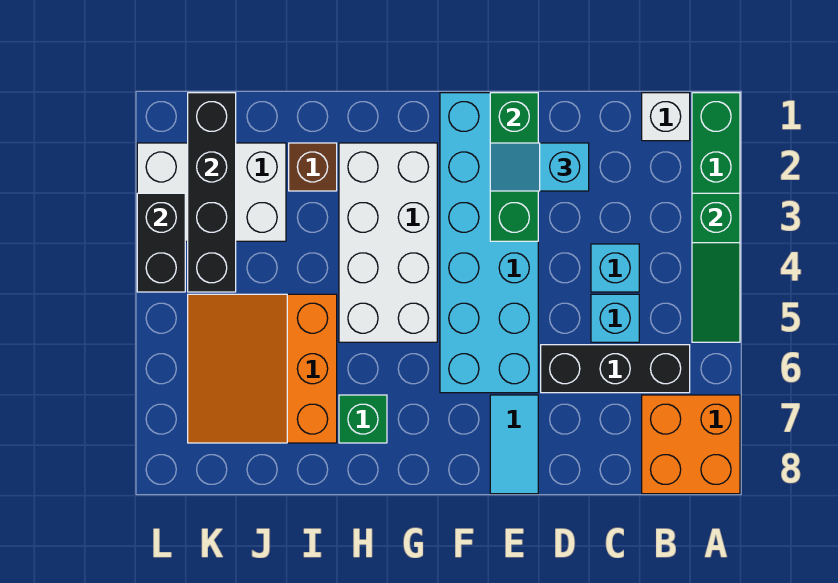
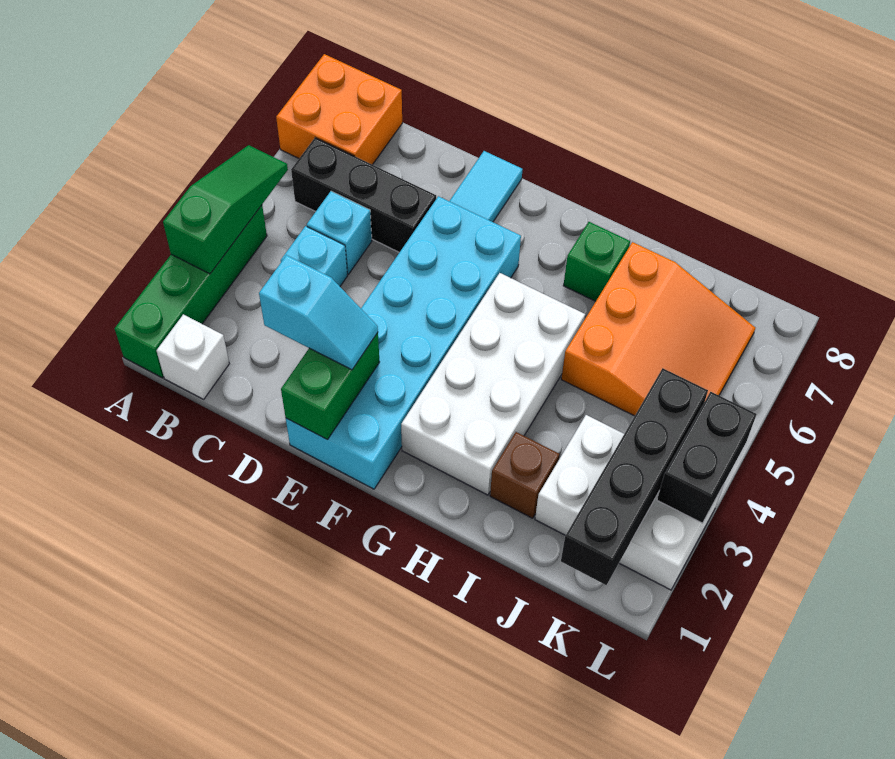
green 1x3 brick [490,93,538,241] -> green 1x2 brick [281,333,379,439]

